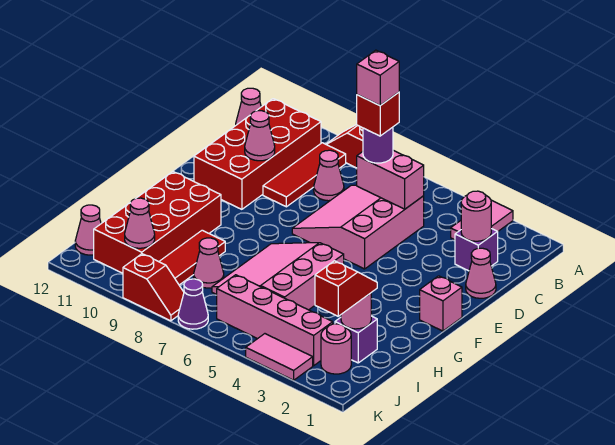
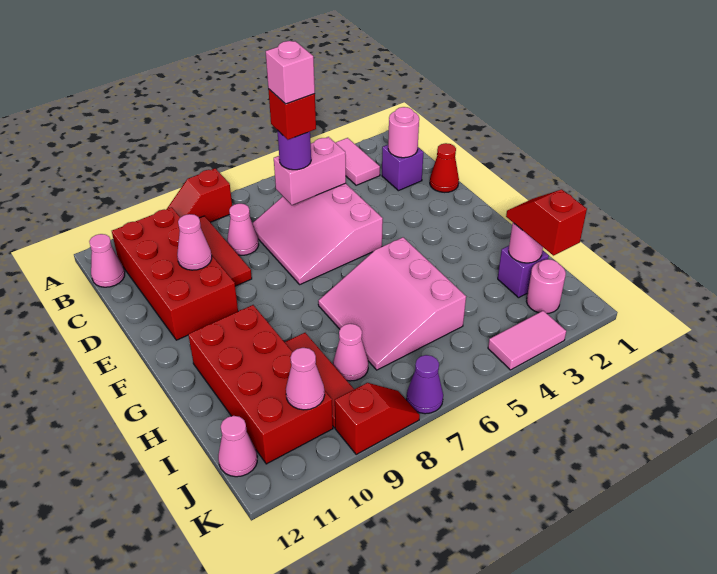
pink 1x1 cone [466,248,496,298] -> red 1x1 cone [430,143,459,192]
pink 1x1 brick [420,276,462,331] -> none
pink 1x4 brick [217,275,333,366] -> none

